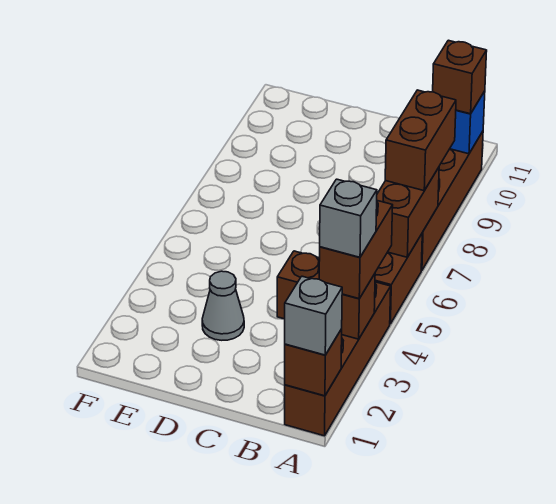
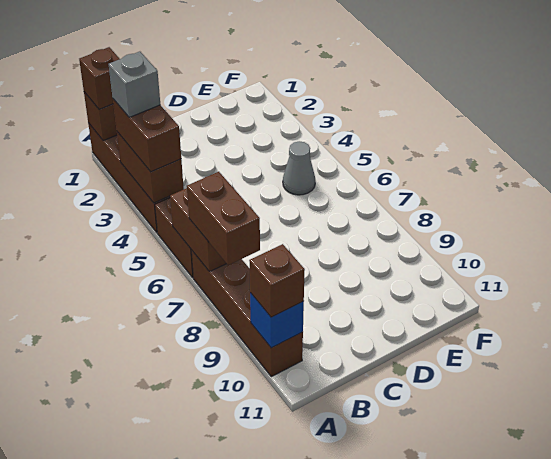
grey 1x1 brick [285,276,342,355] -> brown 1x1 brick [79,47,119,110]
brown 1x2 brick [277,251,375,339] -> brown 1x2 brick turned to [117,132,184,203]
grey 1x1 cone [202,271,244,340] -> grey 1x1 cone moved to [283,141,315,195]

